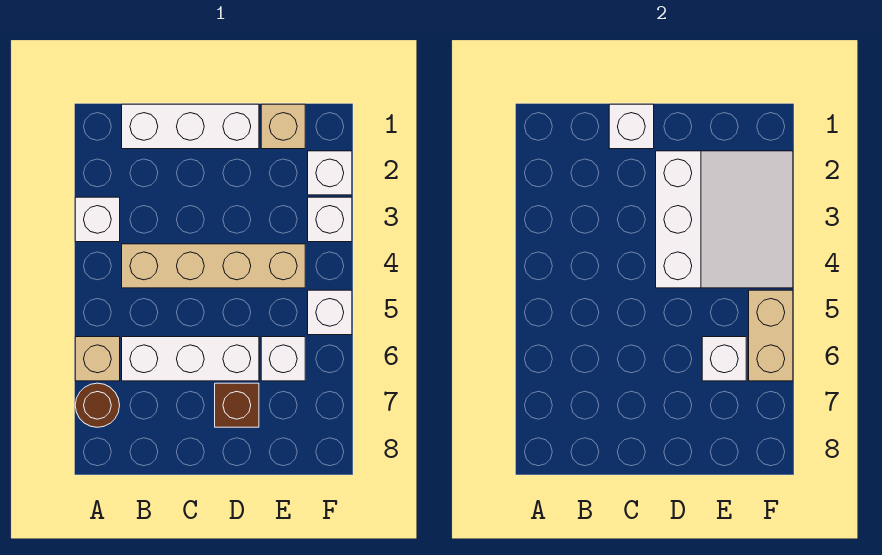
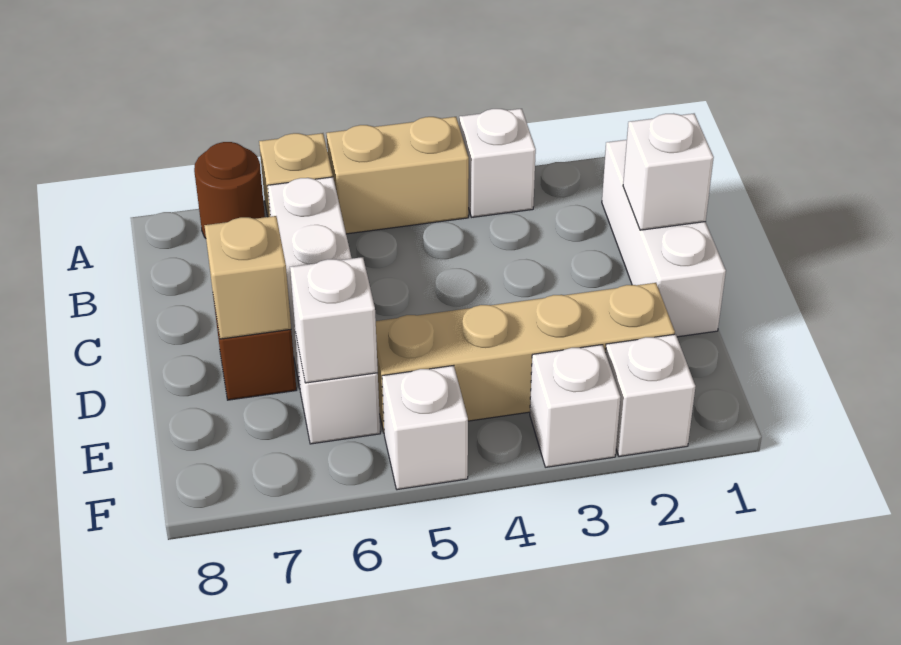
tan 1x4 brick [122,244,305,288] -> tan 1x4 brick turned to [376,283,675,432]
white 3x3 slope [656,151,793,288] -> none
tan 1x1 brick [261,104,305,149] -> tan 1x1 brick moved to [204,216,291,339]
tan 1x2 brick [749,290,793,381] -> tan 1x2 brick moved to [327,117,469,234]

